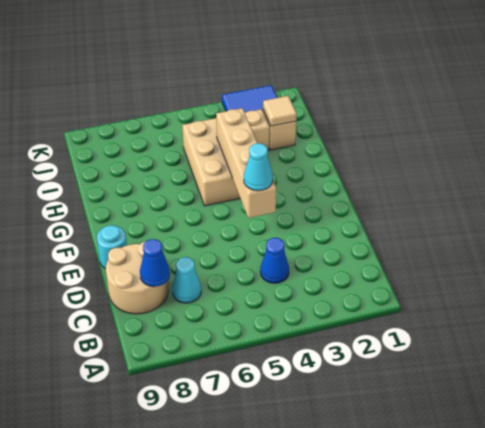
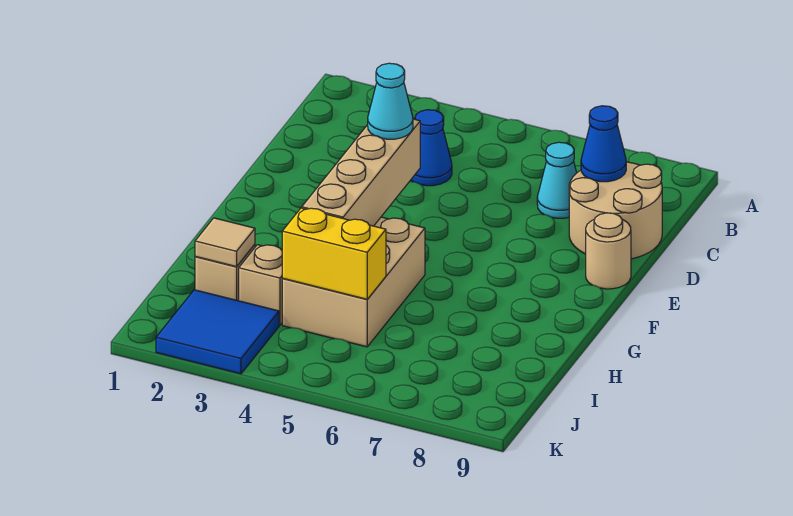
cyan 1x1 round brick [97,225,127,269] -> tan 1x1 round brick [586,213,631,289]
none -> yellow 1x2 brick [282,208,386,299]

